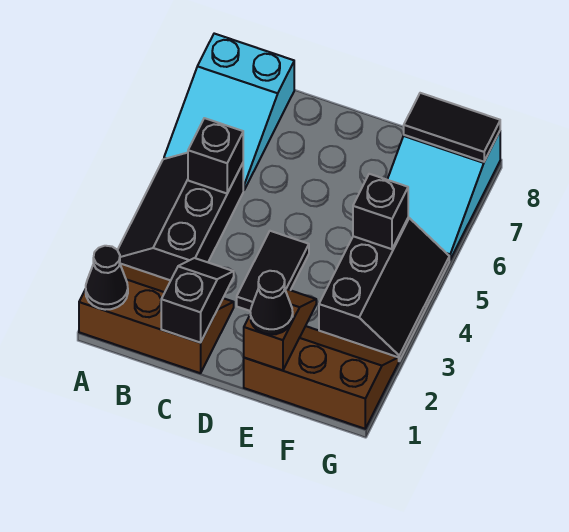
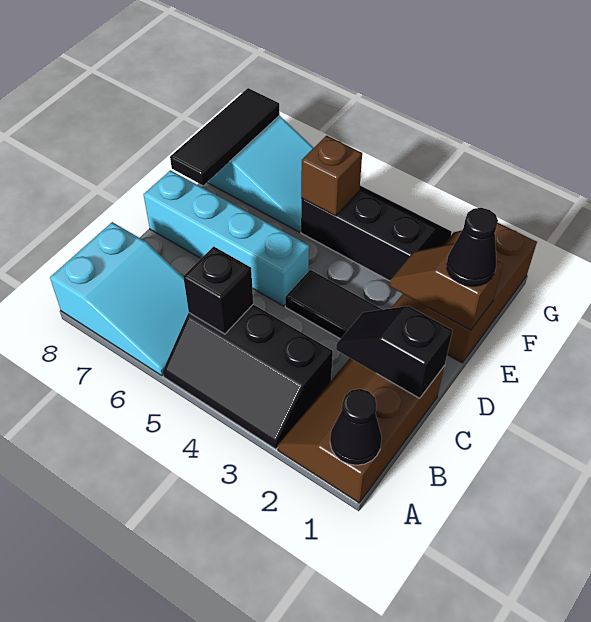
none -> cyan 1x4 brick [143,170,309,306]
black 1x1 brick [353,174,408,249] -> brown 1x1 brick [301,136,362,216]
black 1x2 tile [404,93,500,162] -> black 1x3 tile [170,88,280,185]

